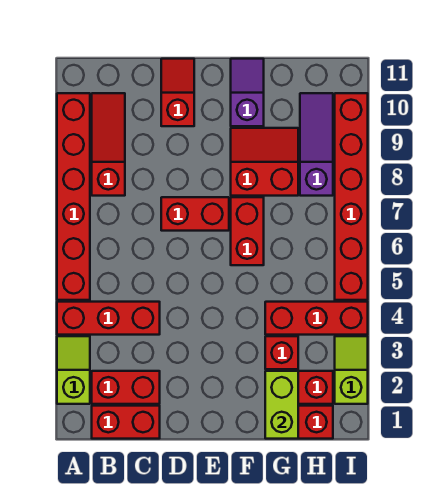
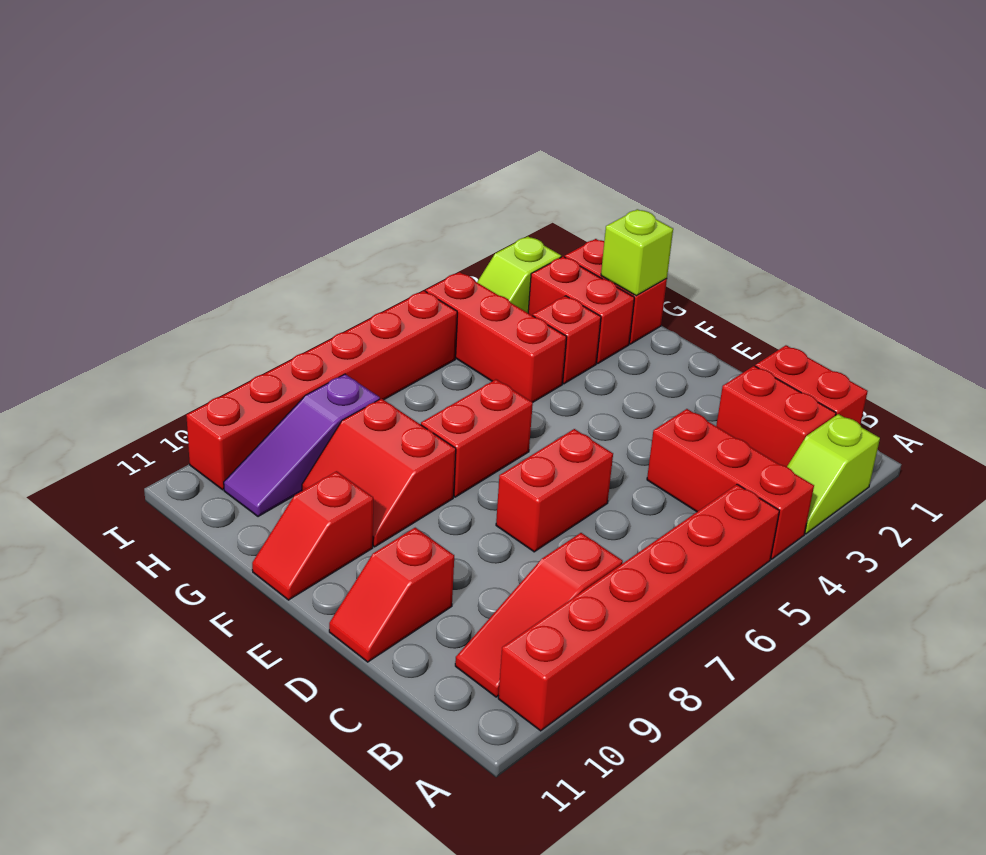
red 1x2 brick [161,197,229,231] -> red 1x2 brick turned to [496,429,613,552]
purple 1x2 slope [231,59,264,126] -> red 1x2 slope [252,471,373,600]
lime 1x2 brick [265,371,298,439] -> lime 1x1 brick [601,209,673,296]

